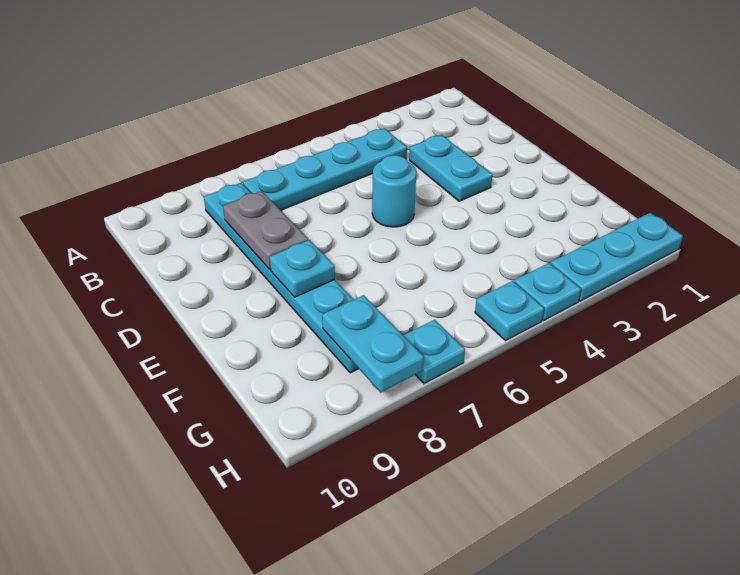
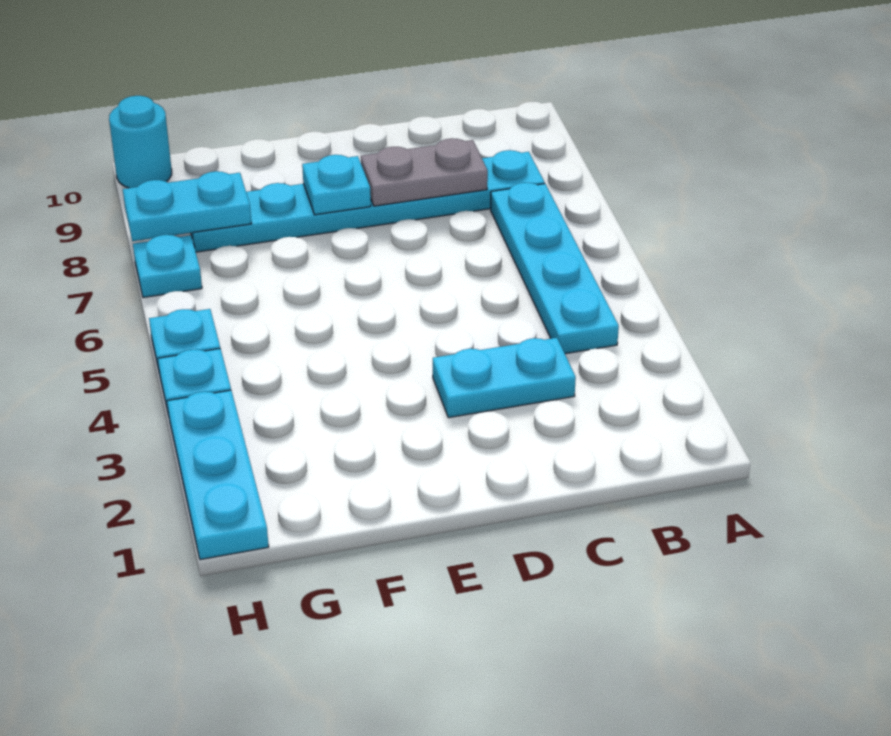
cyan 1x1 round brick [372,155,416,227] -> cyan 1x1 round brick moved to [109,96,172,188]

